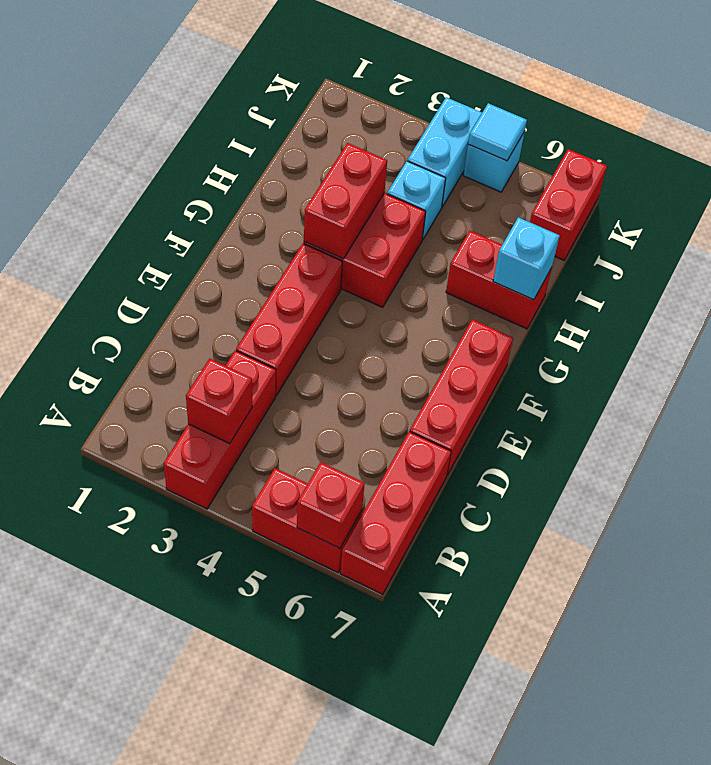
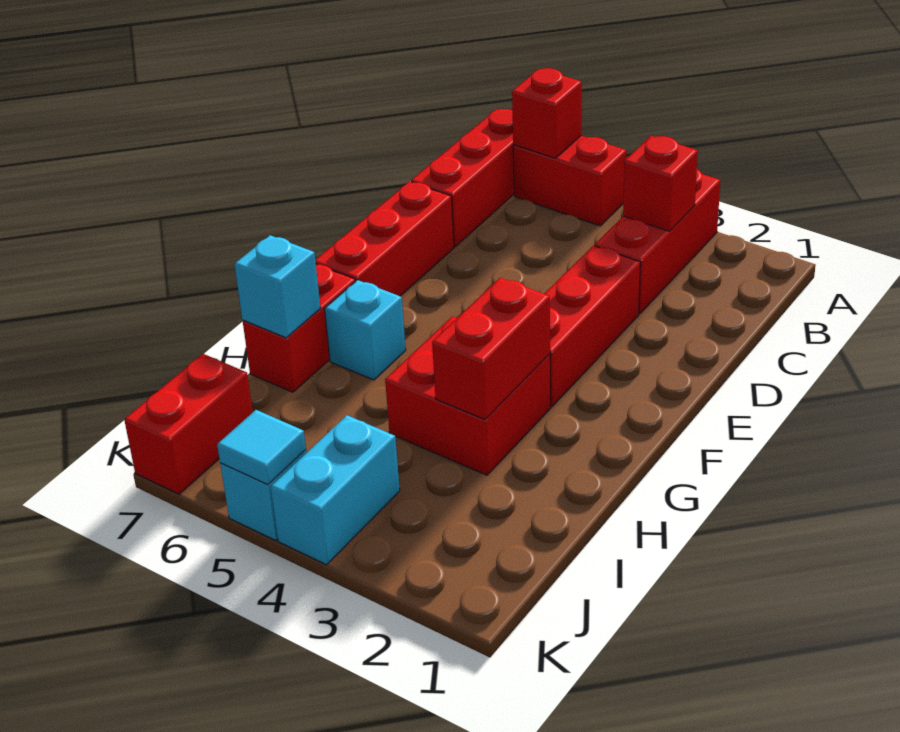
red 1x2 brick [446,231,552,329] -> red 1x2 brick turned to [243,264,355,392]
cyan 1x1 brick [387,161,446,240] -> cyan 1x1 brick moved to [325,280,406,380]

